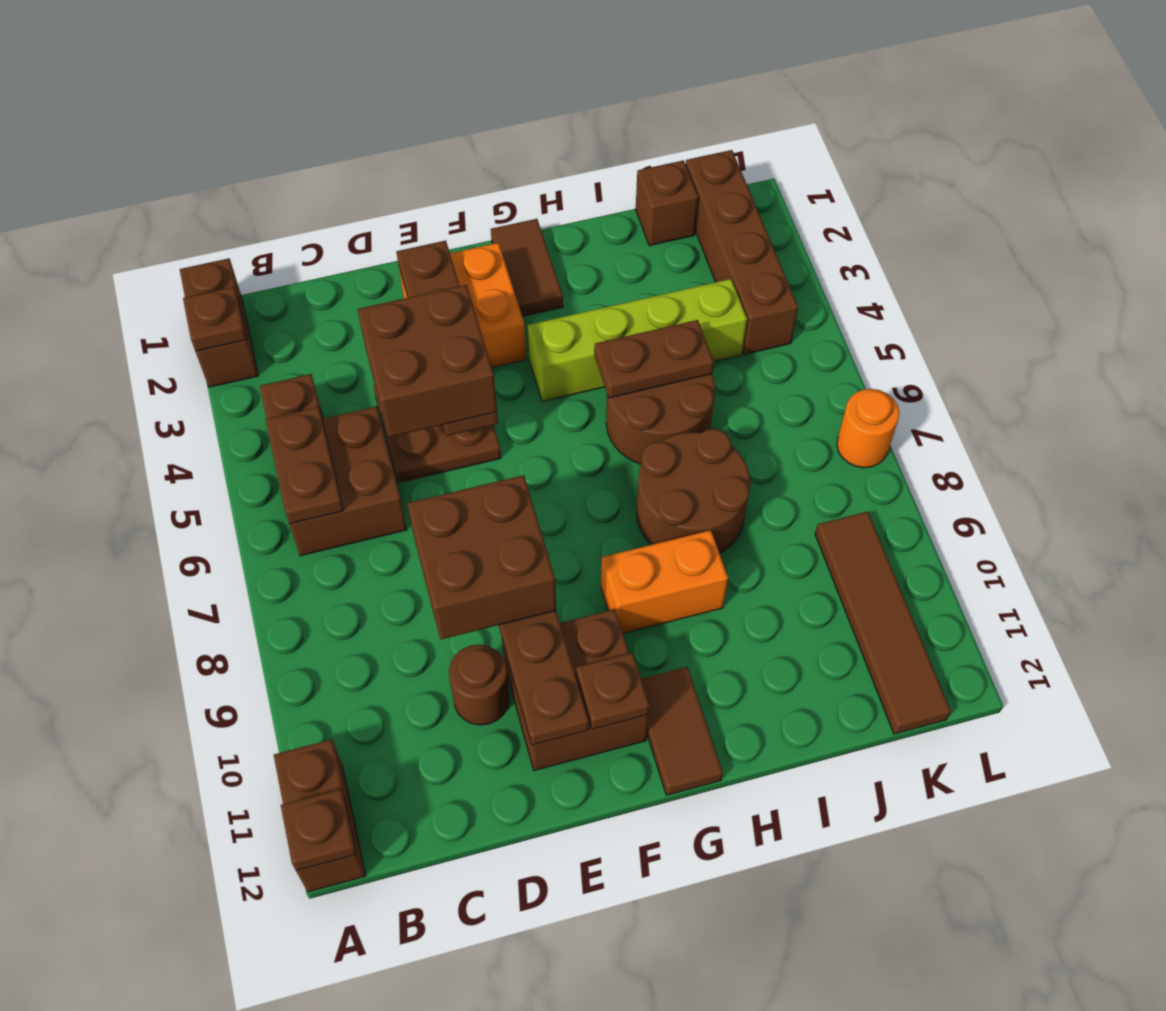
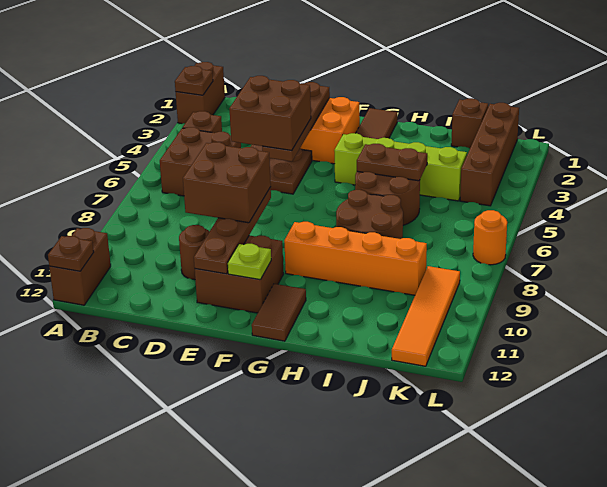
brown 1x2 plate [265,407,343,524] -> none
brown 1x1 plate [576,653,650,729] -> lime 1x1 plate [228,244,271,280]
orange 1x2 brick [601,530,728,633] -> orange 1x4 brick [284,222,427,295]
brown 1x4 tile [815,512,951,734] -> orange 1x4 tile [392,266,460,366]

